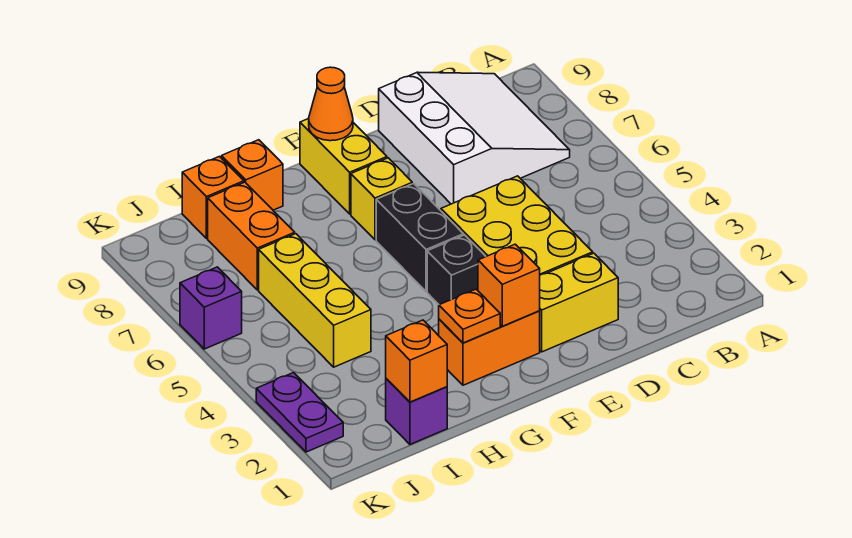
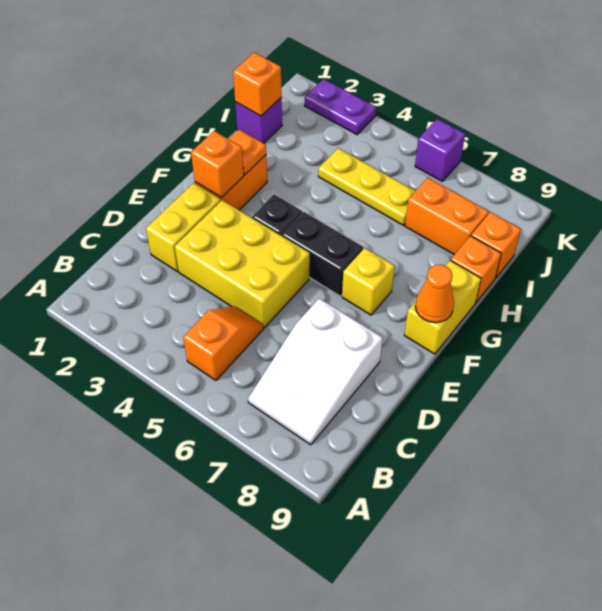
none -> orange 1x2 slope [183,306,264,380]
white 3x3 slope [379,72,570,204] -> white 2x3 slope [248,298,383,445]
yellow 1x2 brick [300,119,387,214] -> yellow 1x2 brick turned to [404,260,481,354]
yellow 1x3 brick [259,234,371,367] -> yellow 1x3 plate [318,148,415,225]

